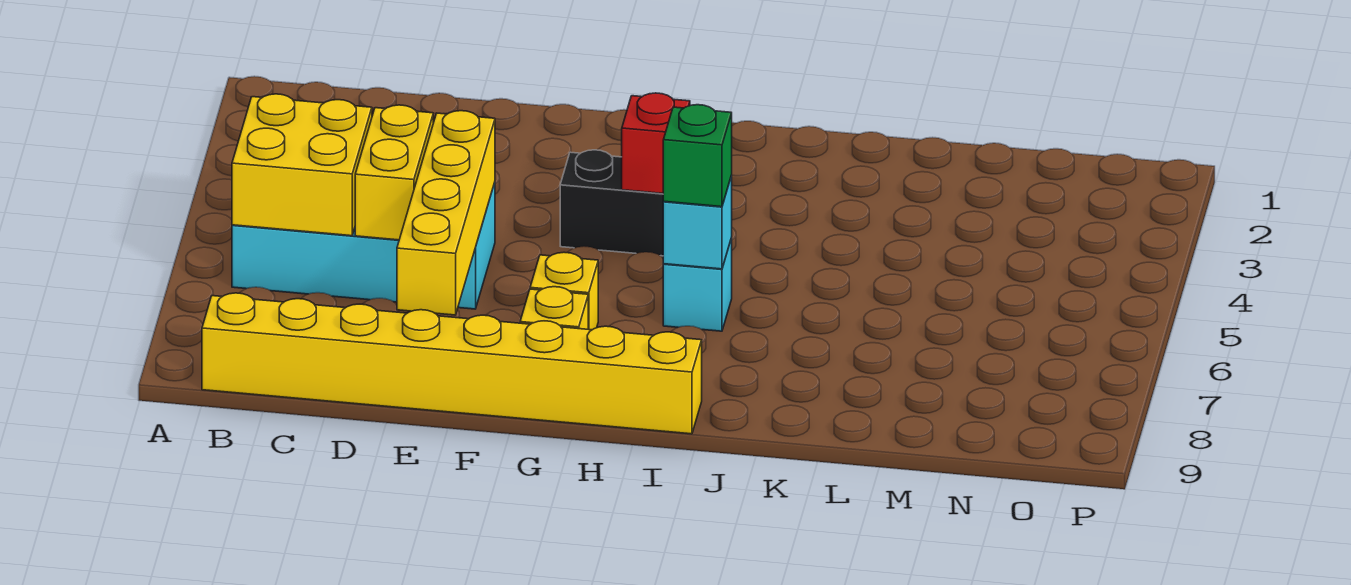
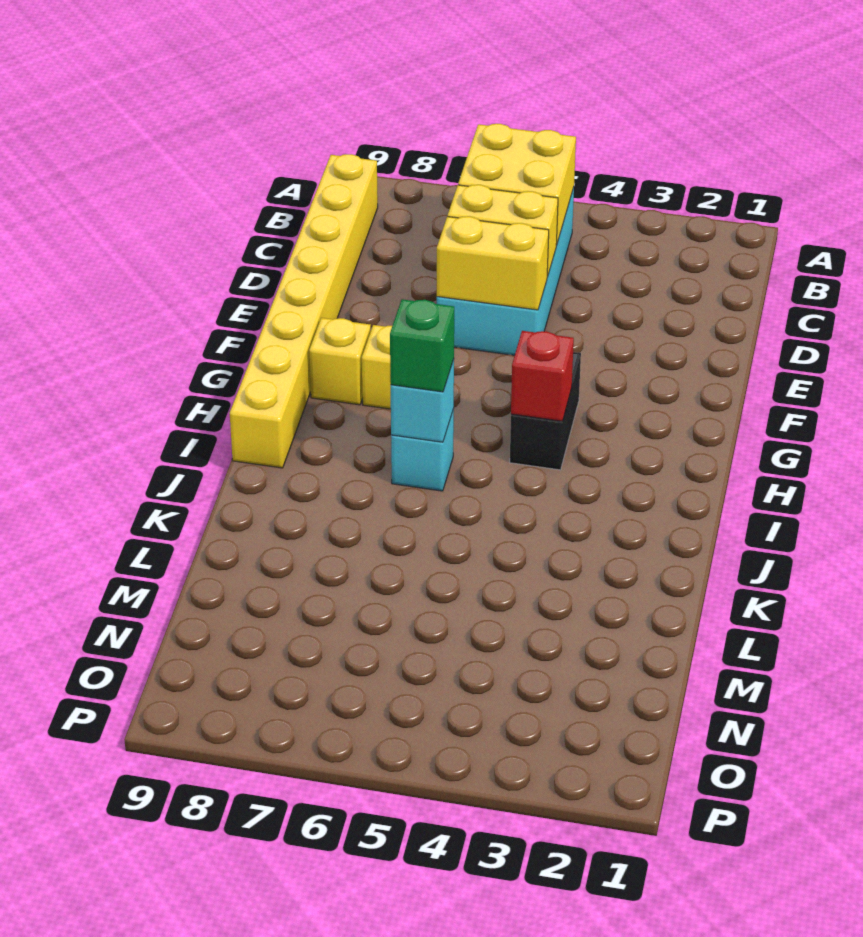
yellow 1x4 brick [397,111,495,315] -> yellow 1x2 brick [437,216,549,310]

